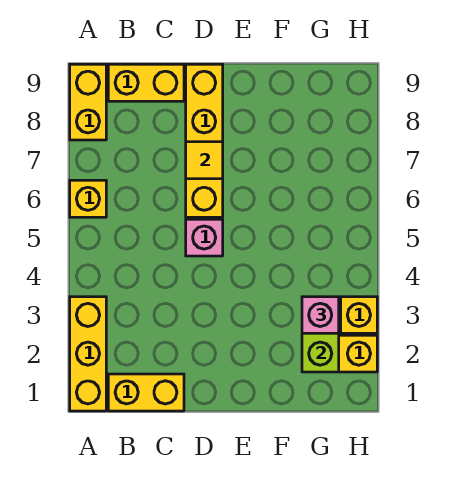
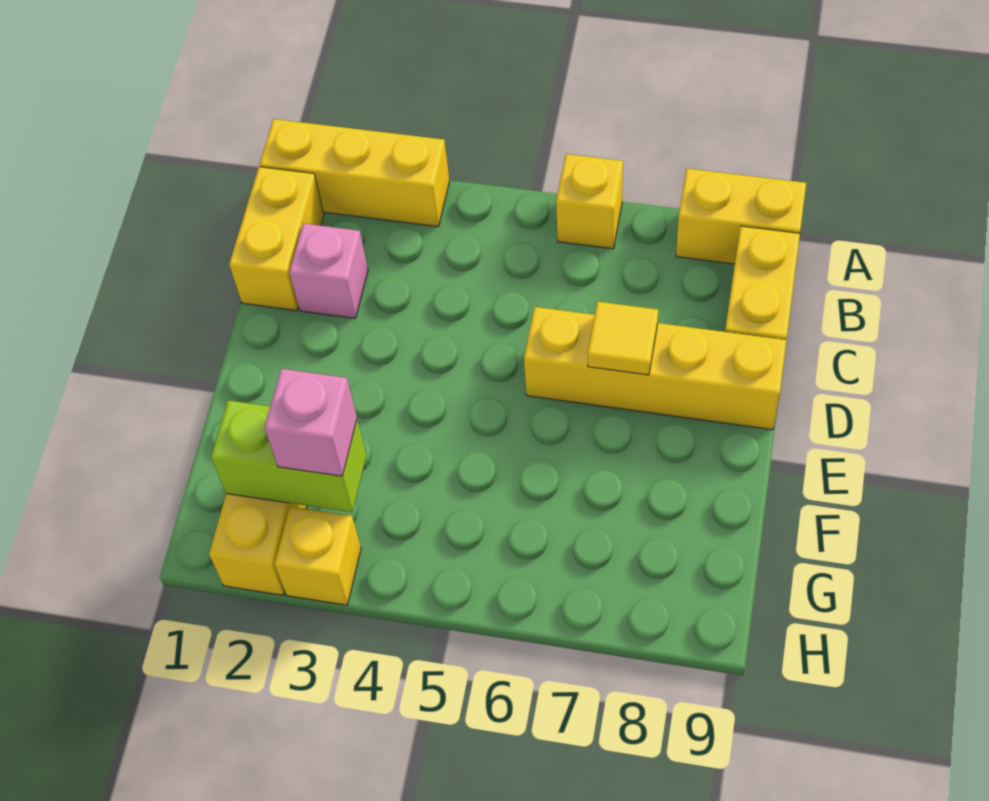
pink 1x1 brick [186,219,223,256] -> pink 1x1 brick moved to [289,223,368,318]

